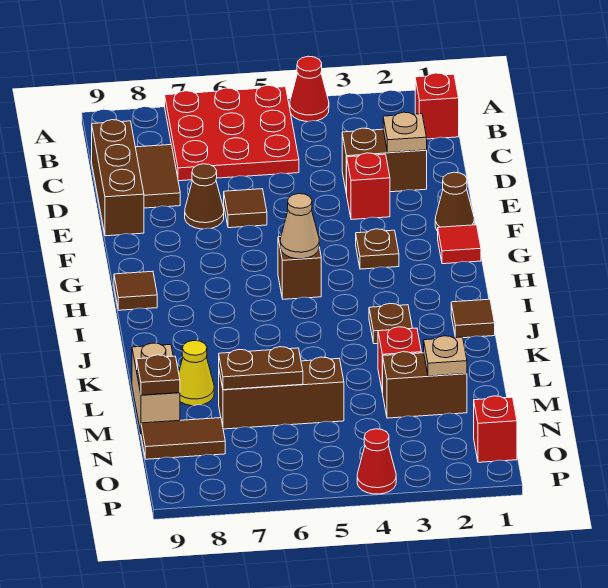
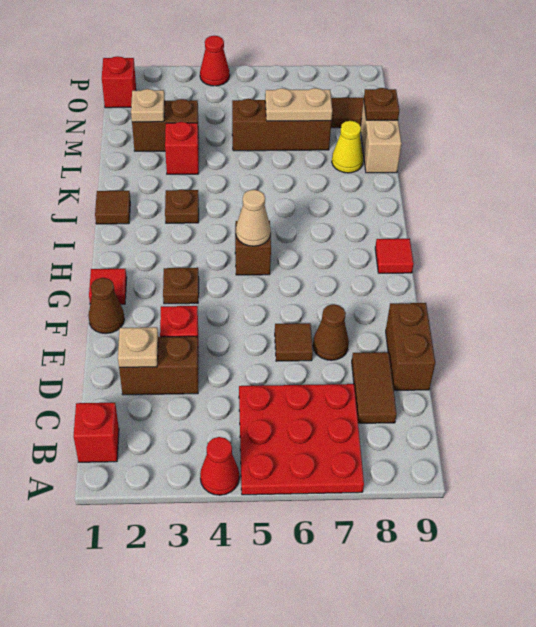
brown 1x3 brick [92,120,144,236] -> brown 1x2 brick [386,303,435,390]
brown 1x1 tile [114,271,157,310] -> red 1x1 tile [375,239,414,273]
brown 1x2 plate [219,347,303,390] -> tan 1x2 plate [265,88,332,121]

